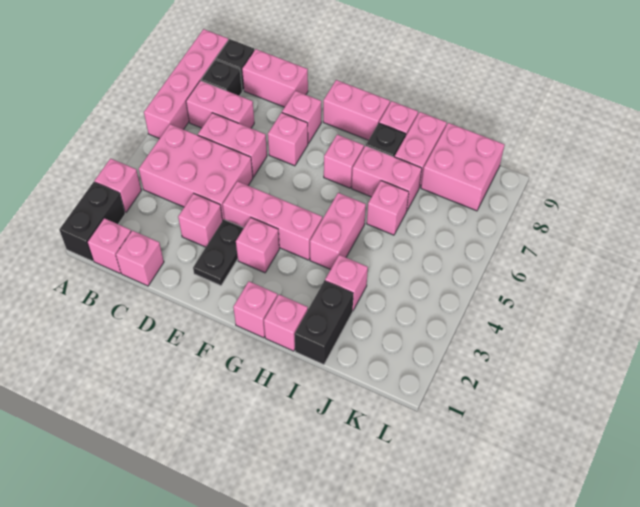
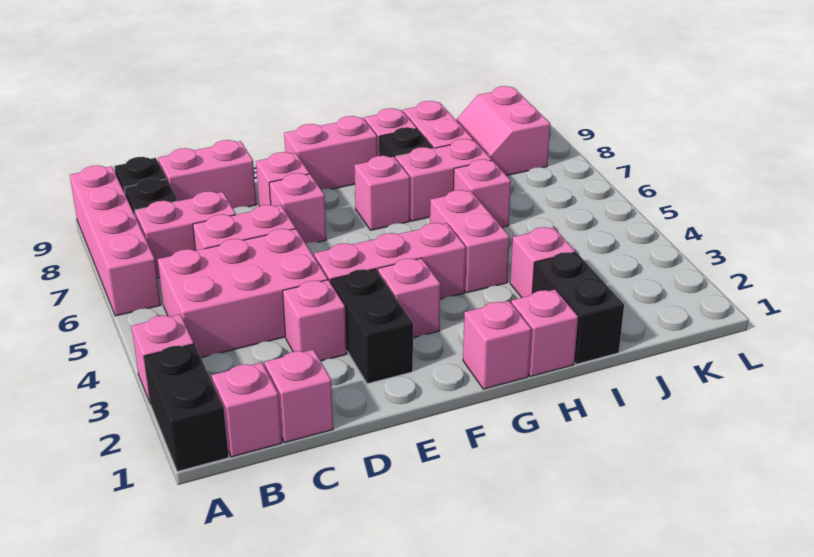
black 1x2 plate [193,219,244,286] -> black 1x2 brick [331,269,413,384]
pink 2x2 brick [421,123,505,211] -> pink 2x2 slope [456,86,550,176]

